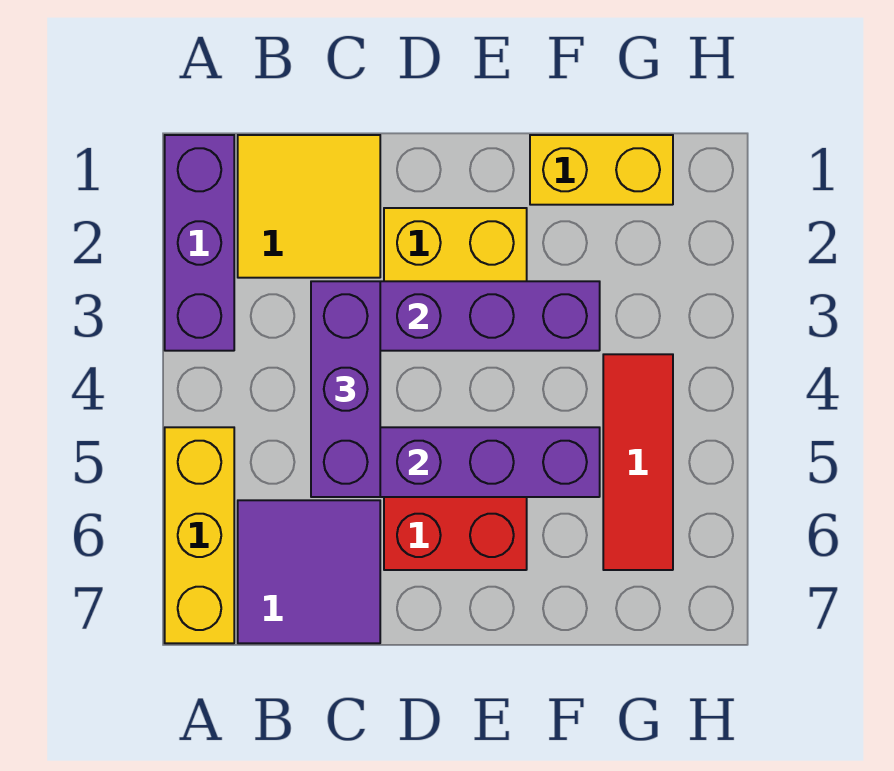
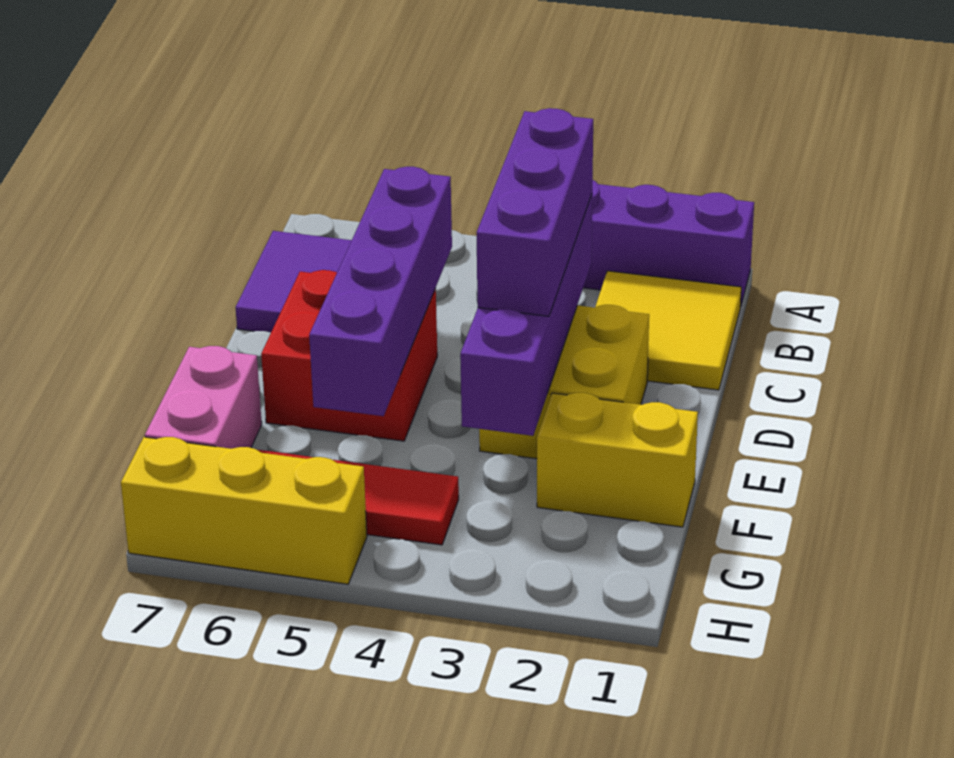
yellow 1x3 brick [165,427,234,643] -> yellow 1x3 brick moved to [121,437,367,584]
purple 1x3 brick [311,281,380,497] -> purple 1x3 brick turned to [477,108,593,316]
yellow 1x2 brick [530,135,673,205] -> yellow 1x2 brick turned to [537,393,698,527]
none -> pink 1x2 brick [145,346,262,449]

